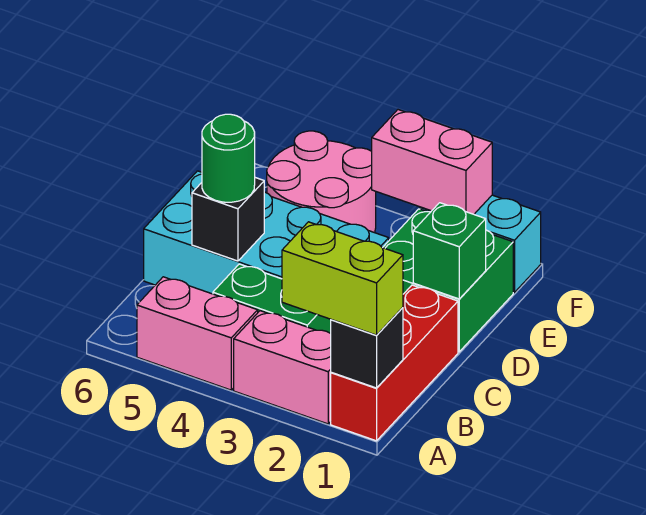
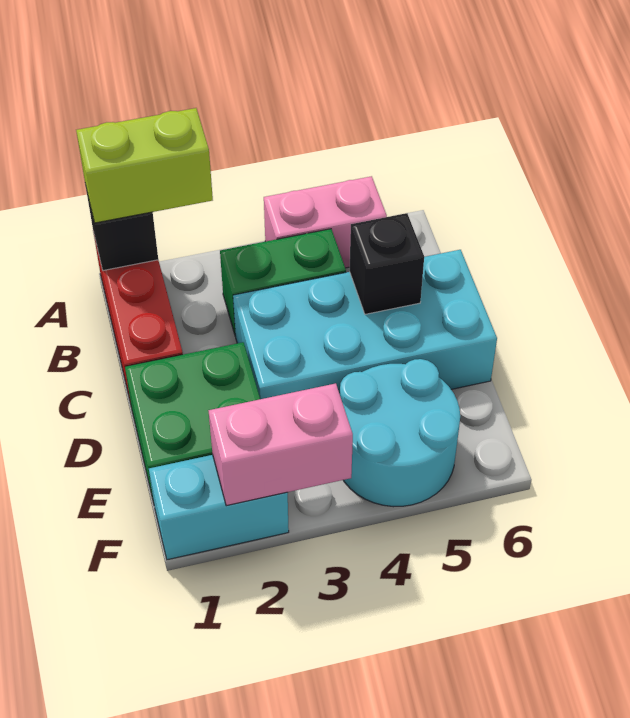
pink 1x2 brick [234,311,331,424] -> none
green 1x1 round brick [202,114,255,202] -> none
green 1x1 brick [413,203,486,299] -> none
pink 2x2 round brick [267,131,376,233] -> cyan 2x2 round brick [340,359,460,507]

